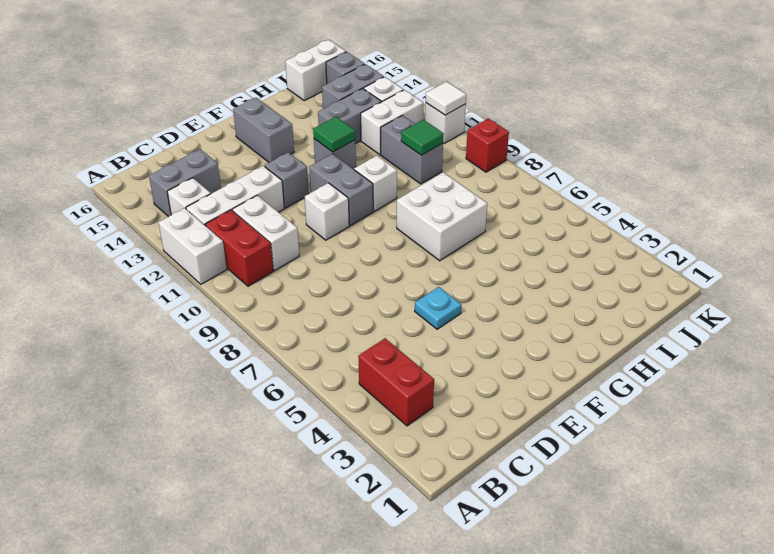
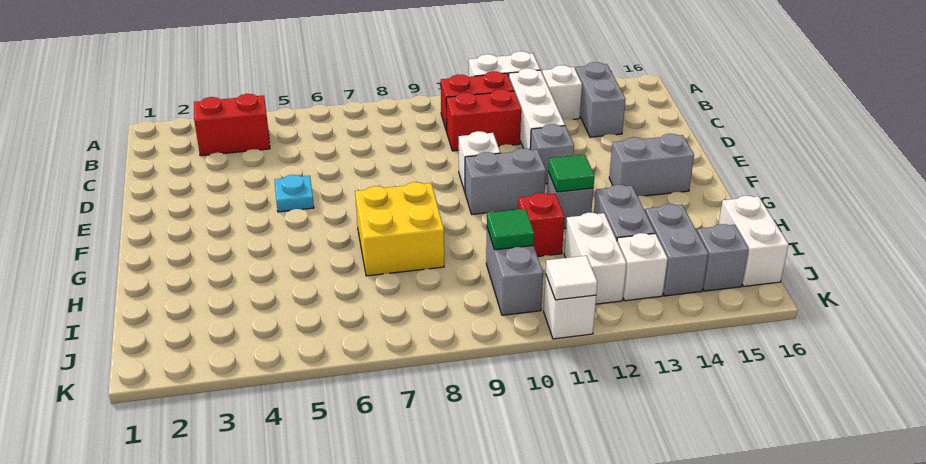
white 1x2 brick [232,195,299,270] -> red 1x2 brick [446,89,521,151]
white 2x2 brick [397,172,487,261] -> yellow 2x2 brick [355,182,444,276]
white 1x1 brick [354,156,397,211] -> none
grey 1x2 brick [381,115,443,184] -> grey 1x2 brick turned to [486,228,543,315]
red 1x1 brick [466,118,509,172] -> red 1x1 brick moved to [518,193,564,256]

